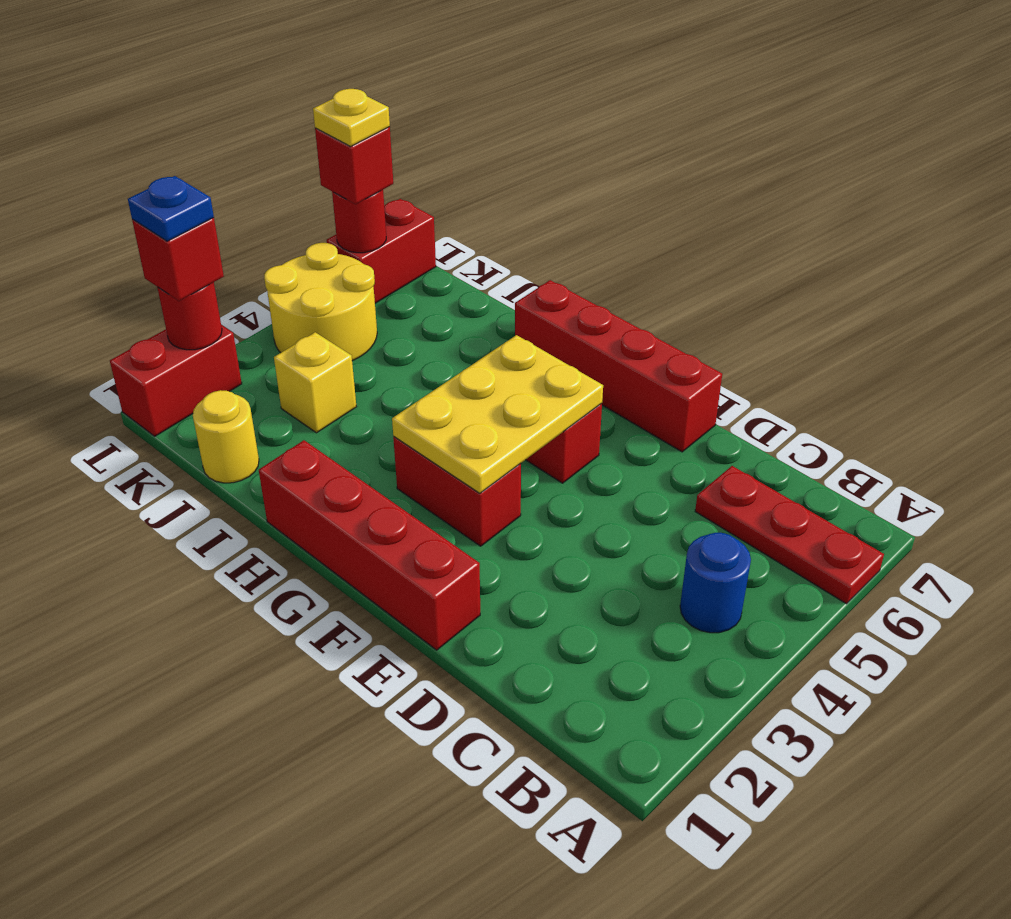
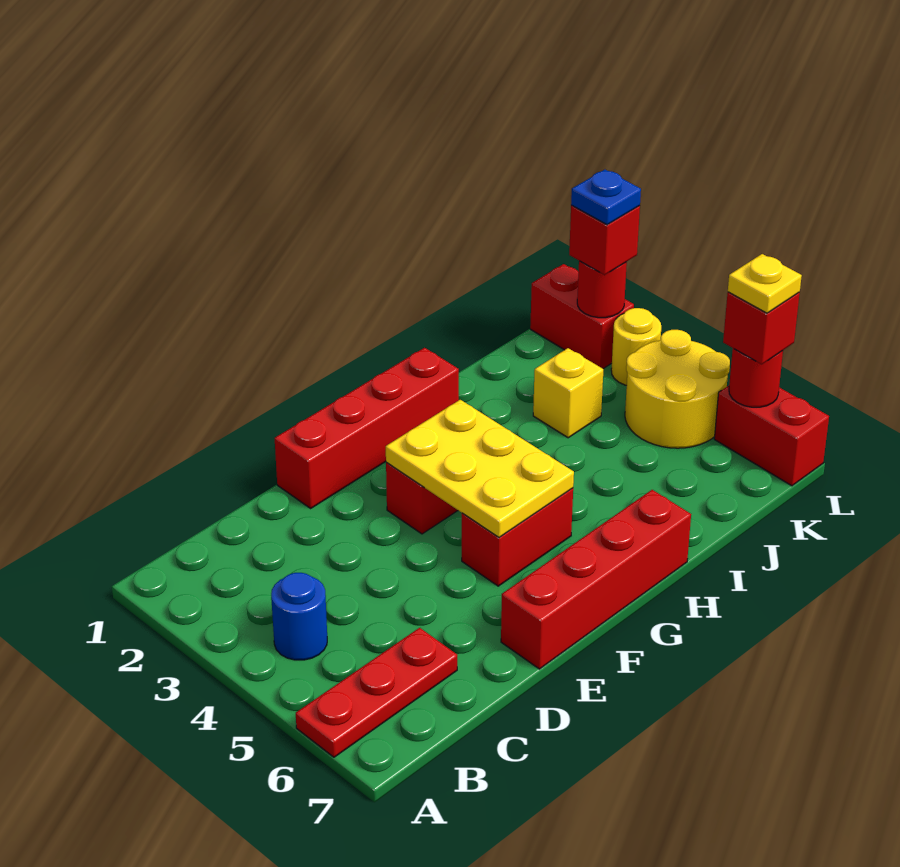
yellow 1x1 round brick [193,390,259,483] -> yellow 1x1 round brick moved to [611,308,661,385]

